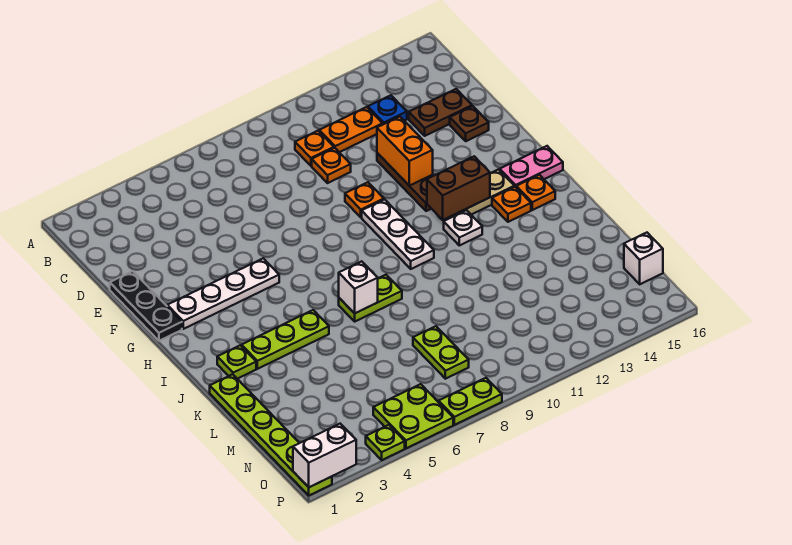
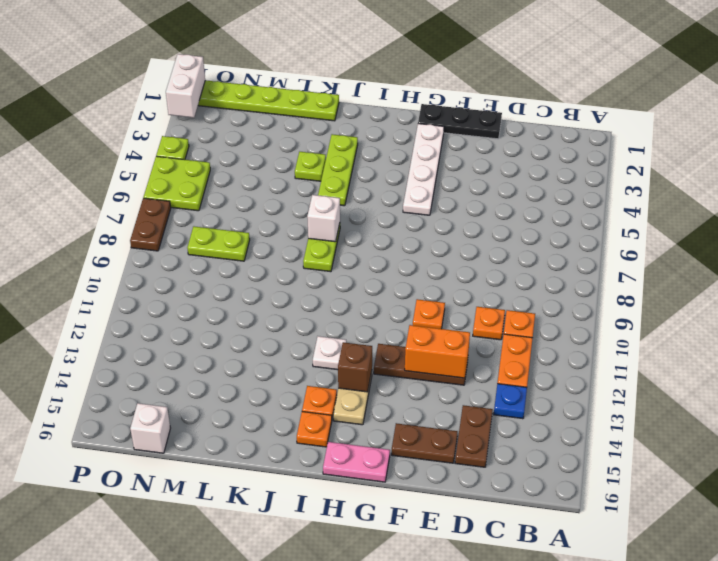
brown 1x1 plate [450,106,489,141] -> brown 1x2 plate [391,423,458,463]
white 1x3 plate [362,199,434,269] -> none
brown 1x2 brick [427,156,490,220] -> brown 1x1 brick [338,342,372,392]
pink 1x2 plate [500,146,563,187] -> pink 1x2 plate turned to [323,442,390,482]
lime 1x1 plate [217,345,256,379] -> lime 1x1 plate moved to [295,152,326,181]
lime 1x2 plate [439,378,502,425] -> brown 1x2 plate [130,198,171,251]

